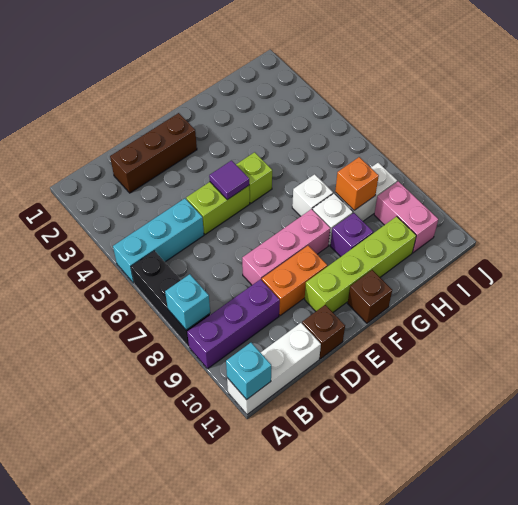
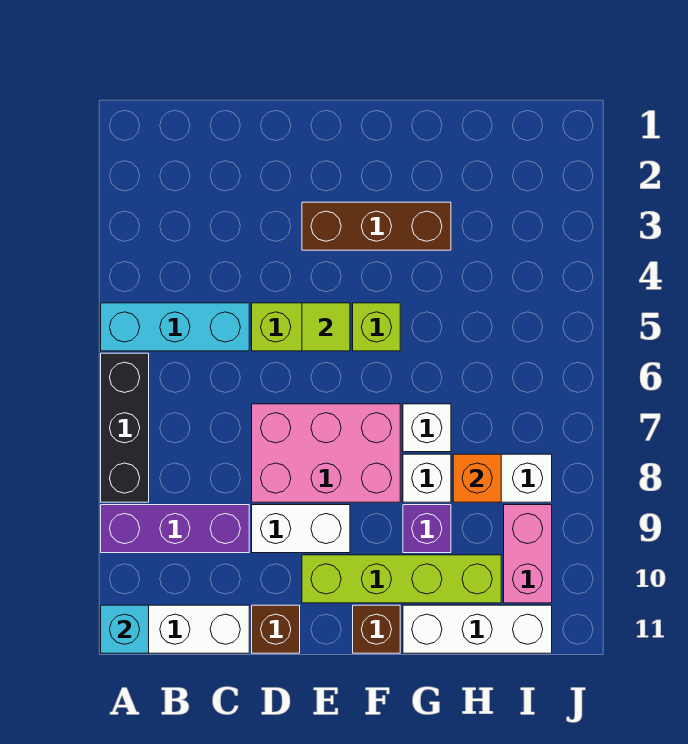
cyan 1x1 brick [165,274,210,330] -> none
brown 1x3 brick [110,113,197,193] -> brown 1x3 brick moved to [302,202,451,250]
pink 1x3 brick [242,209,330,285] -> pink 2x3 brick [252,404,400,502]
orange 1x2 brick [262,246,327,315] -> white 1x2 brick [252,505,350,553]
purple 1x1 tile [209,160,249,200] -> lime 1x1 tile [302,303,350,351]
none -> white 1x3 brick [403,605,552,653]

